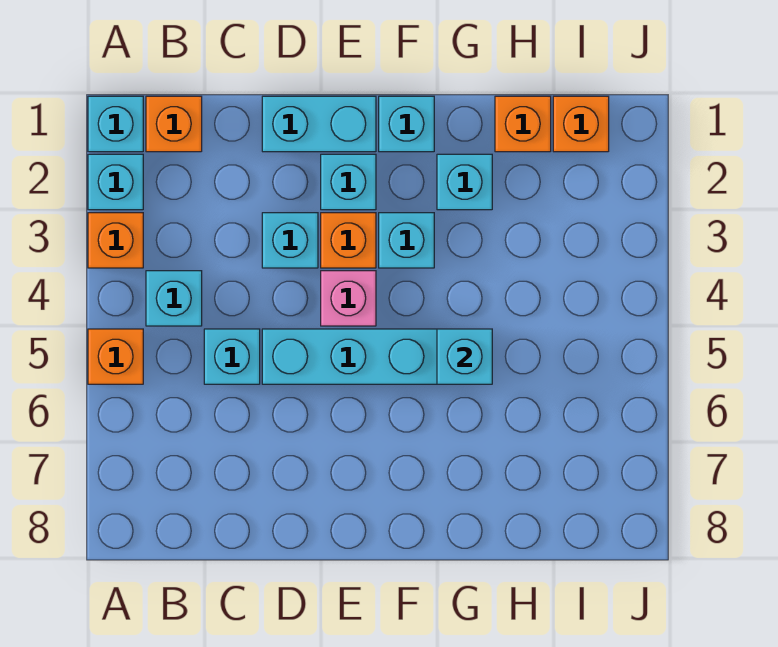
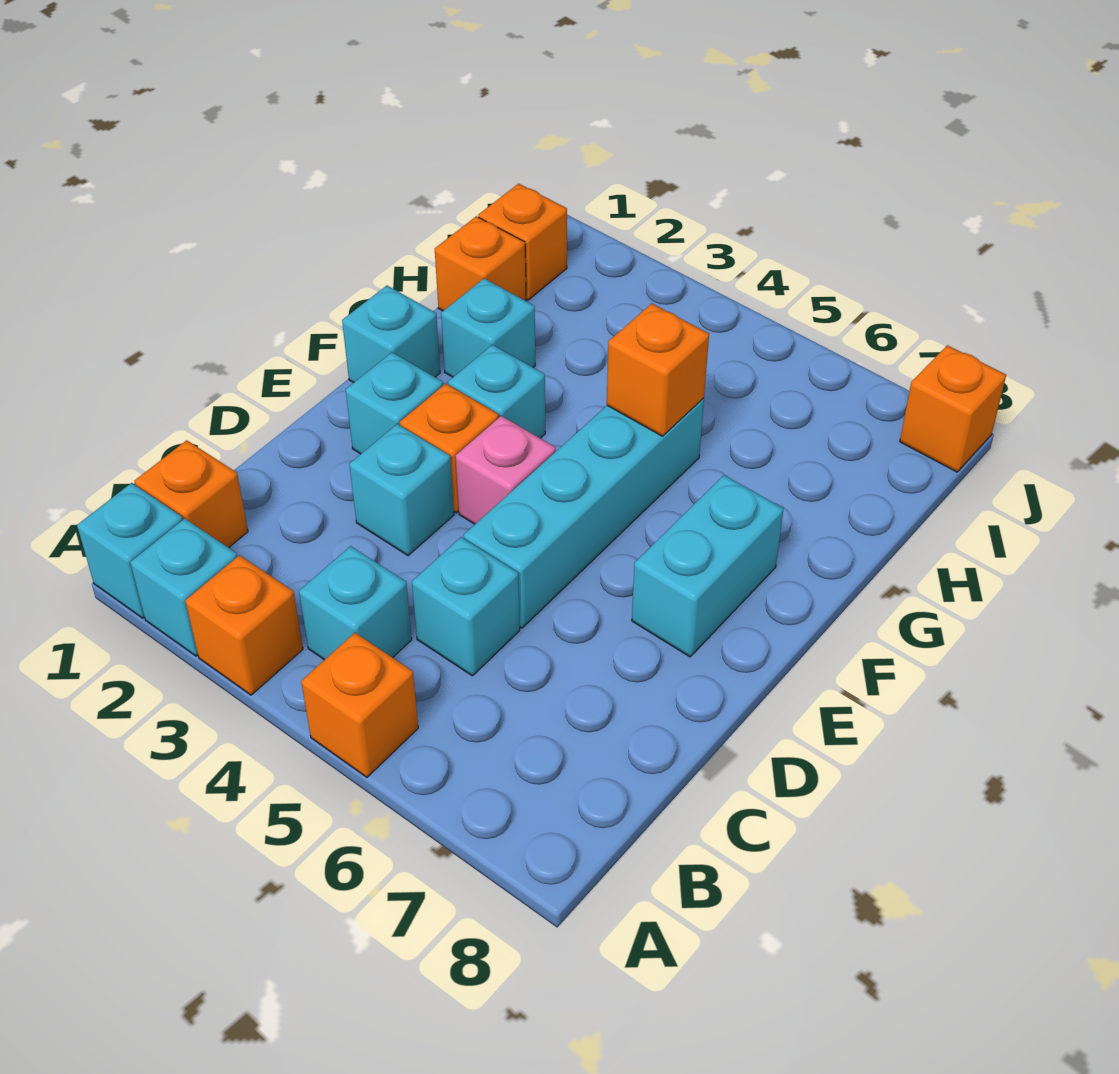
cyan 1x2 brick [262,96,376,152] -> cyan 1x2 brick moved to [632,475,783,657]
cyan 1x1 brick [437,329,492,384] -> orange 1x1 brick [607,304,709,436]
none -> orange 1x1 brick [900,345,1006,472]

